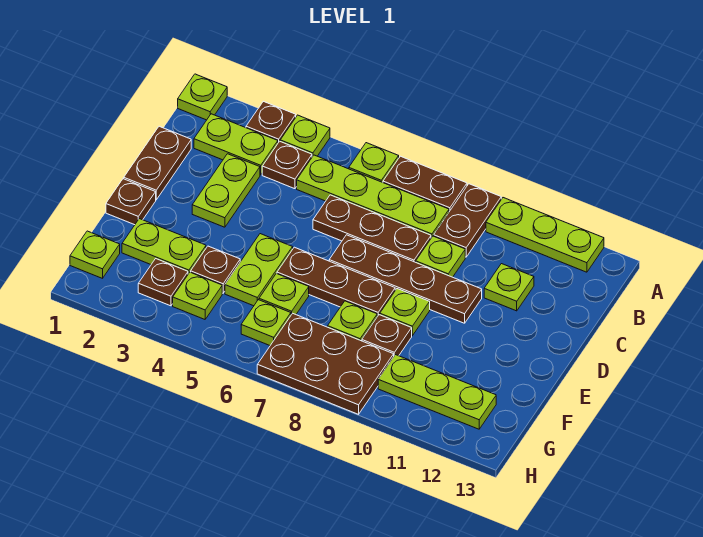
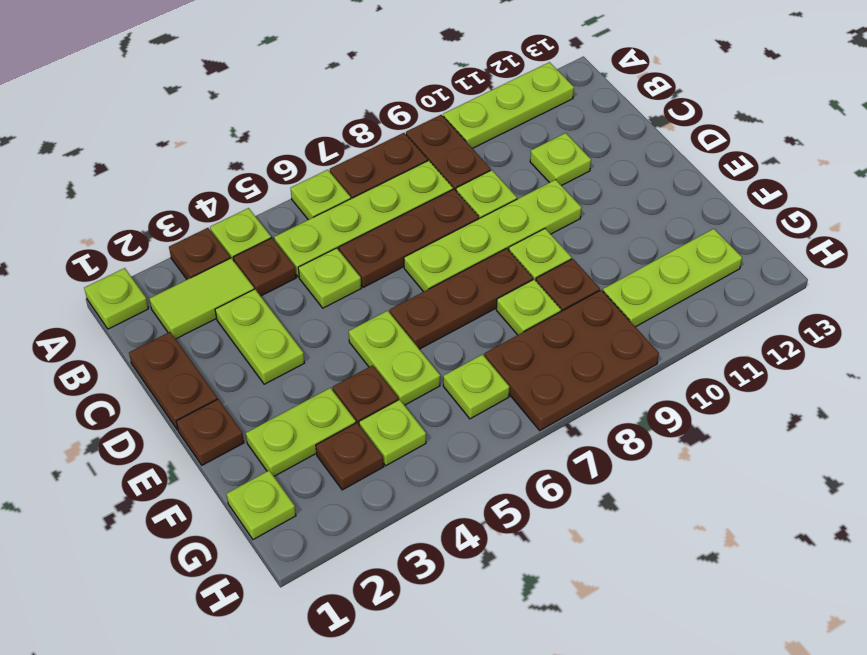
lime 1x2 plate [194,114,278,175] -> lime 1x2 tile [149,258,254,339]
brown 1x4 plate [329,235,482,323] -> lime 1x4 plate [404,180,582,292]
lime 1x1 plate [259,273,309,315] -> lime 1x1 plate moved to [298,248,361,308]

